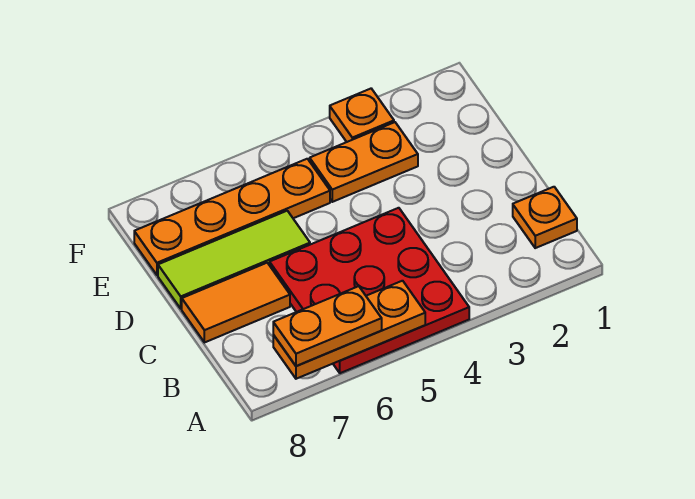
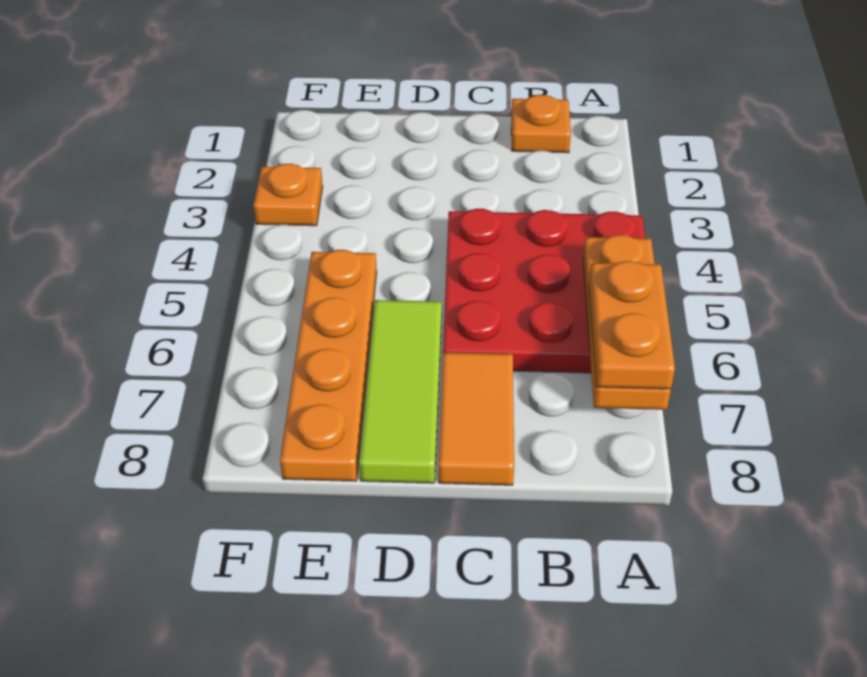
orange 1x2 plate [310,122,418,202] -> none

